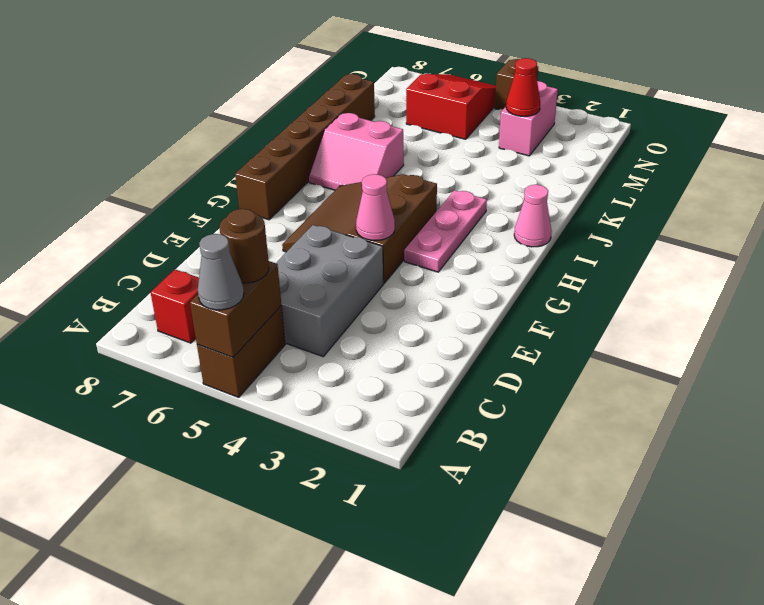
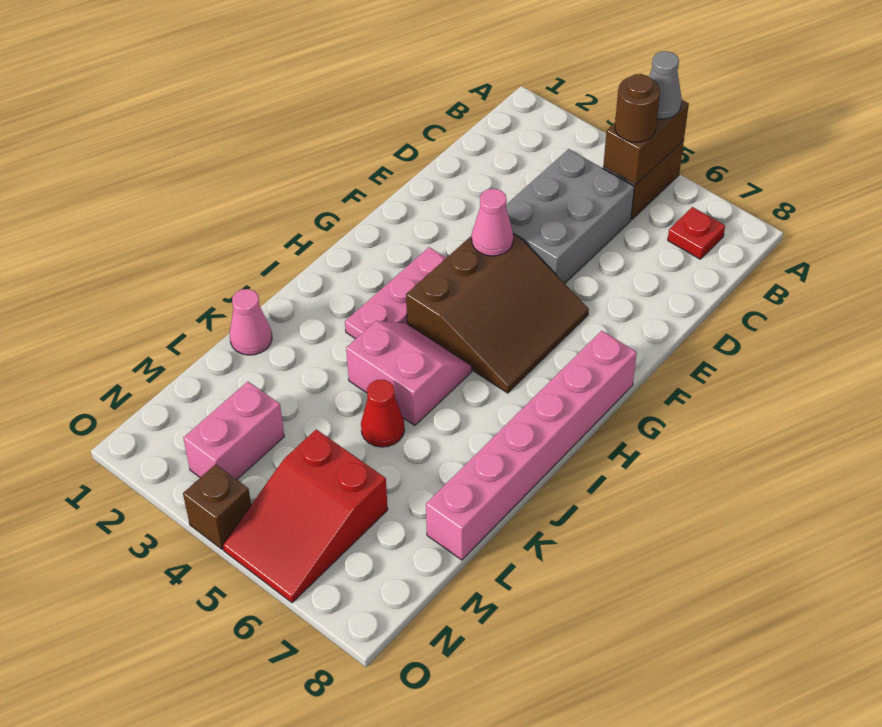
red 1x1 brick [151,269,199,343] -> red 1x1 plate [668,207,725,259]
brown 1x6 brick [235,74,375,220] -> pink 1x6 brick [426,331,637,560]
pink 1x1 cone [514,185,552,247] -> pink 1x1 cone moved to [230,289,272,355]
pink 2x2 slope [309,113,404,190] -> pink 2x2 slope moved to [346,321,472,425]
red 1x1 cone [506,58,540,116] -> red 1x1 cone moved to [361,380,405,447]

